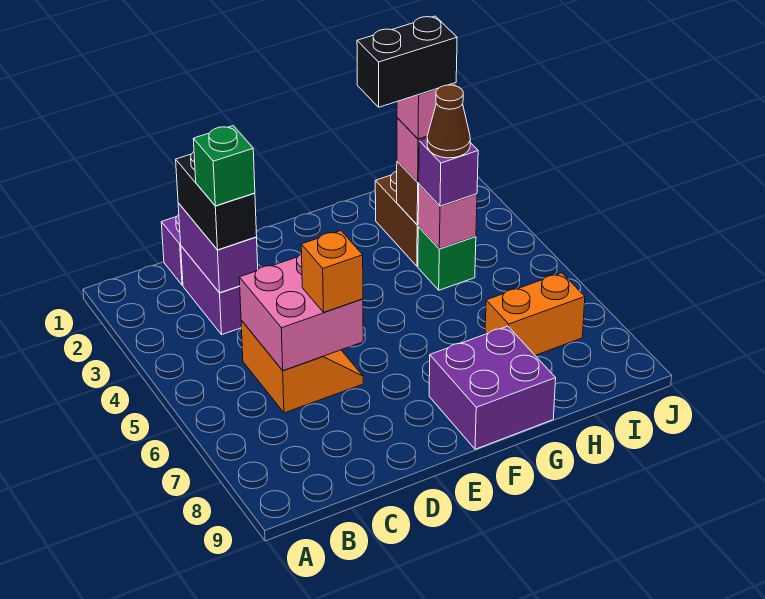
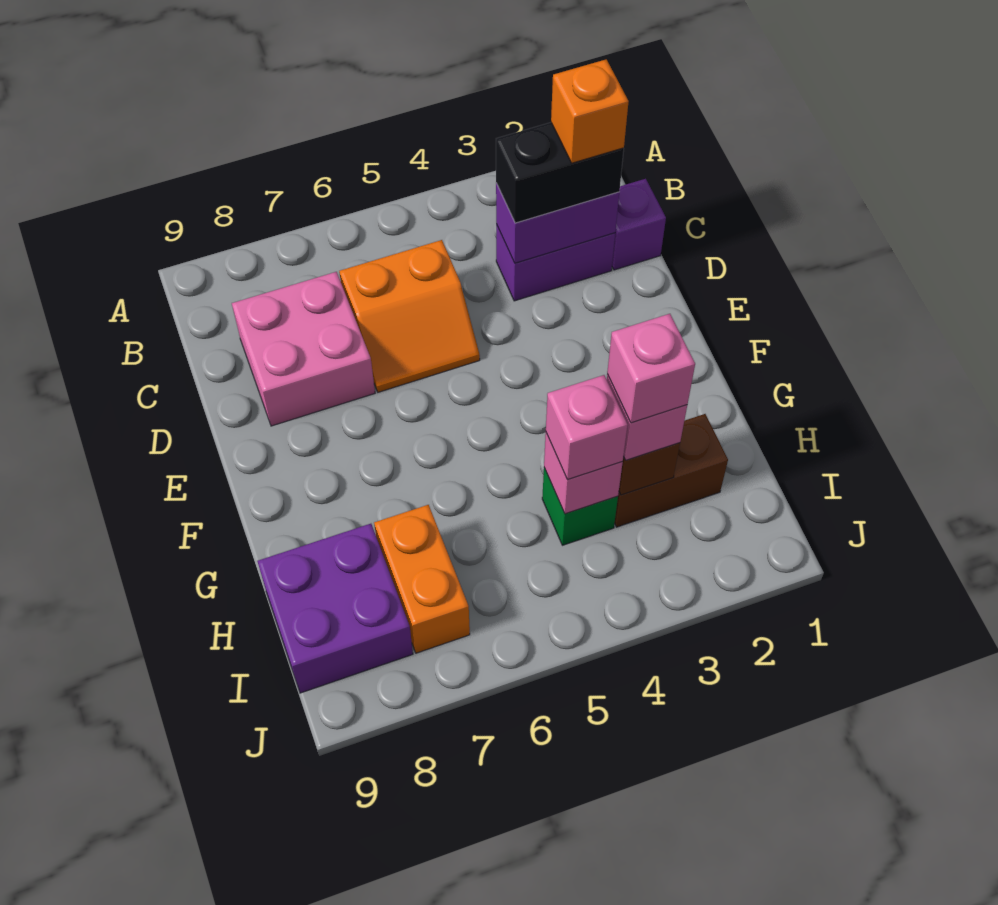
green 1x1 brick [193,126,255,206] -> none
pink 2x2 brick [239,254,363,371] -> pink 2x2 brick moved to [232,272,375,426]
orange 1x1 brick [301,231,363,312] -> orange 1x1 brick moved to [551,59,629,163]
purple 2x2 brick [429,326,556,449] -> purple 2x2 brick moved to [257,524,413,693]
black 1x2 brick [357,16,457,107] -> none
purple 1x1 brick [419,138,478,206] -> pink 1x1 brick [546,375,628,480]
brown 1x1 cone [427,85,470,158] -> none

